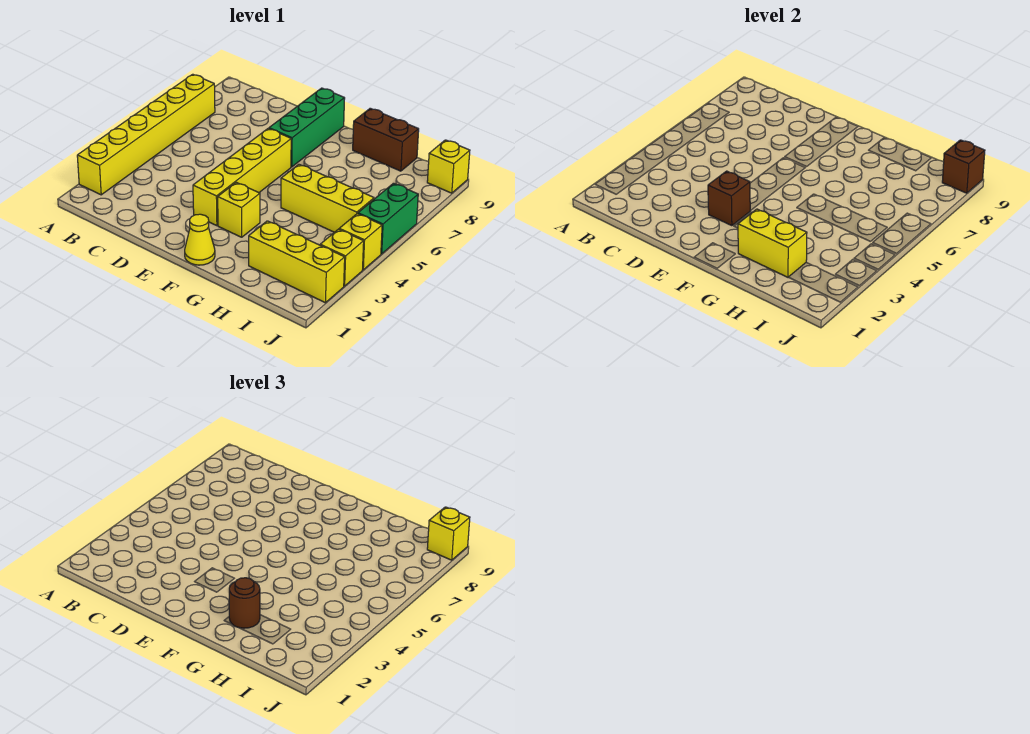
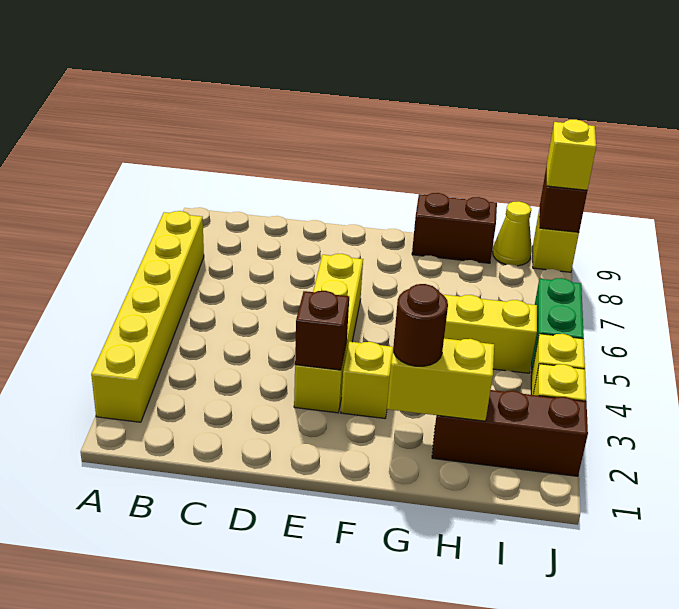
green 1x3 brick [269,88,345,167] -> none
yellow 1x1 cone [185,214,215,265] -> yellow 1x1 cone moved to [493,201,532,266]
yellow 1x3 brick [249,221,345,303] -> brown 1x3 brick [432,390,588,476]

